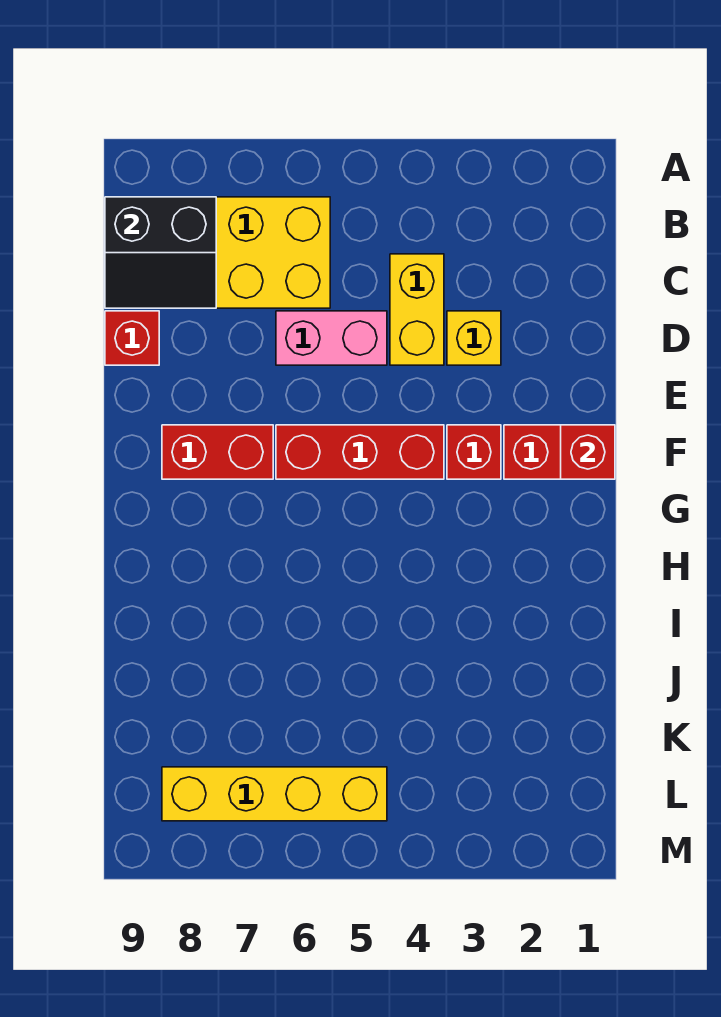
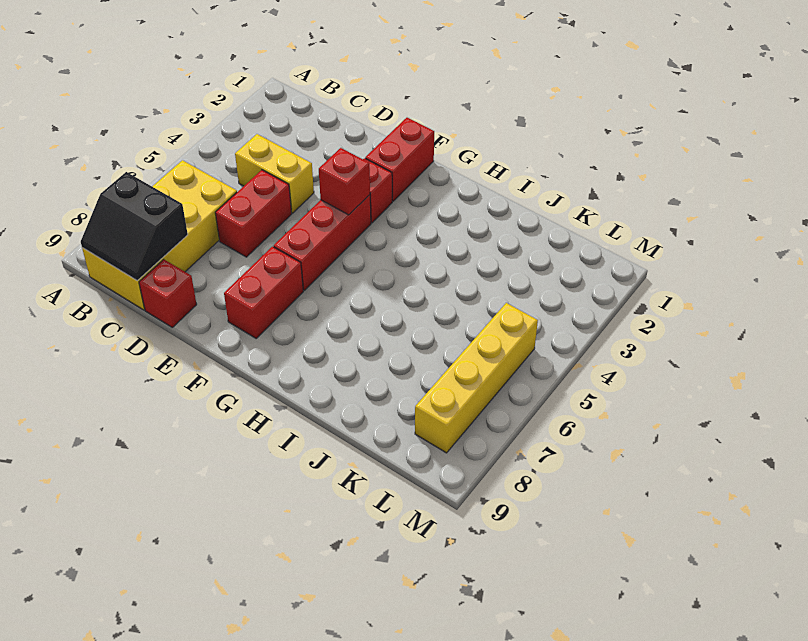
black 2x2 slope [105,197,216,308] -> black 2x2 slope turned to [81,172,188,281]
yellow 1x1 brick [447,311,501,365] -> none
pink 1x2 brick [276,311,387,365] -> red 1x2 brick [215,170,292,257]
red 1x1 brick [561,425,615,479] -> red 1x1 brick moved to [319,148,370,215]

